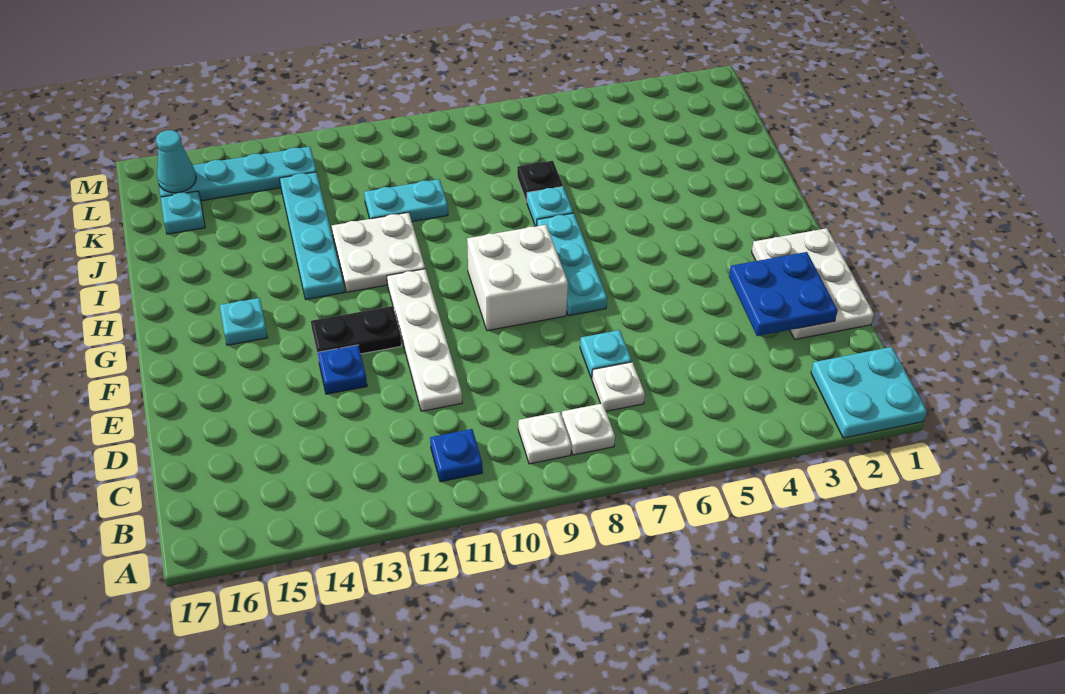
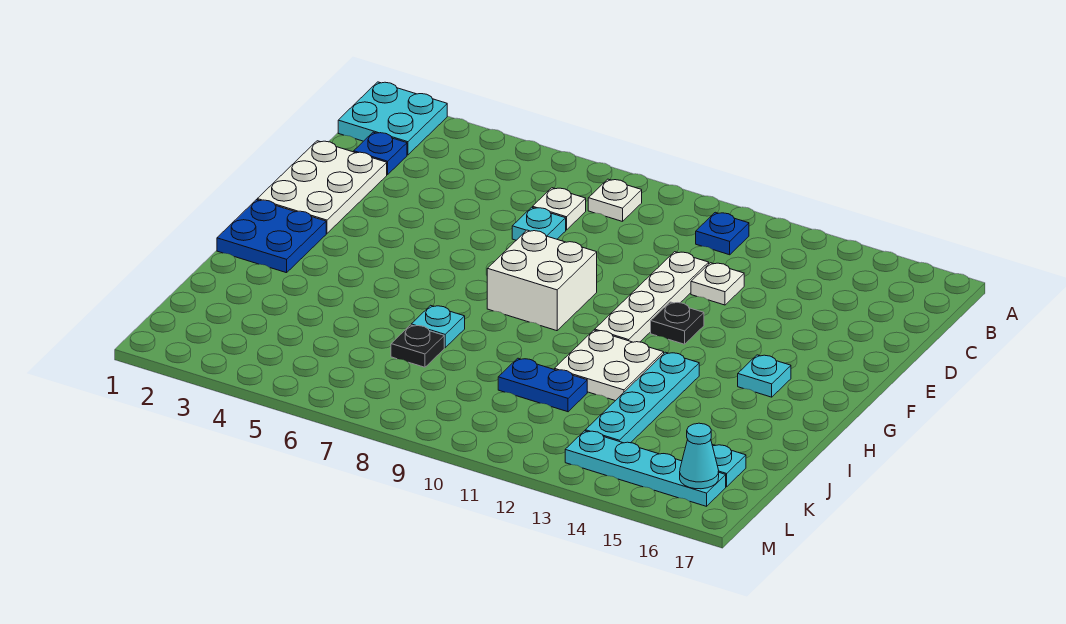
white 1x1 plate [518,412,571,464] -> white 1x1 plate moved to [691,263,744,305]
blue 2x2 plate [729,252,838,336] -> blue 2x2 plate moved to [217,200,326,273]
blue 1x1 plate [318,345,367,394] -> blue 1x1 plate moved to [354,132,407,175]
cyan 1x3 plate [537,213,607,316] -> none
black 1x2 plate [311,306,401,356] -> black 1x1 plate [651,302,704,344]
cyan 1x2 plate [364,179,448,222] -> blue 1x2 plate [498,358,587,412]

